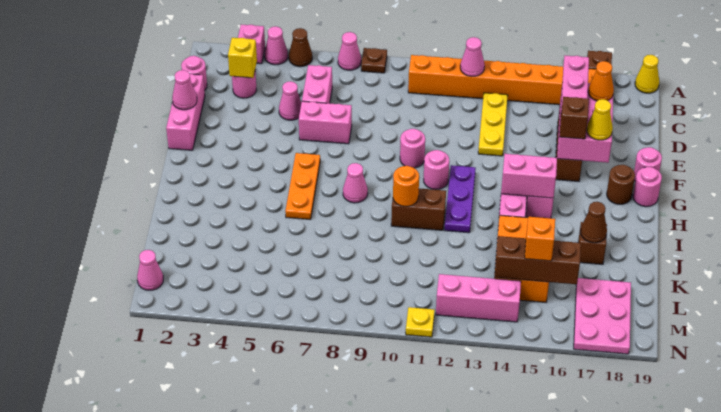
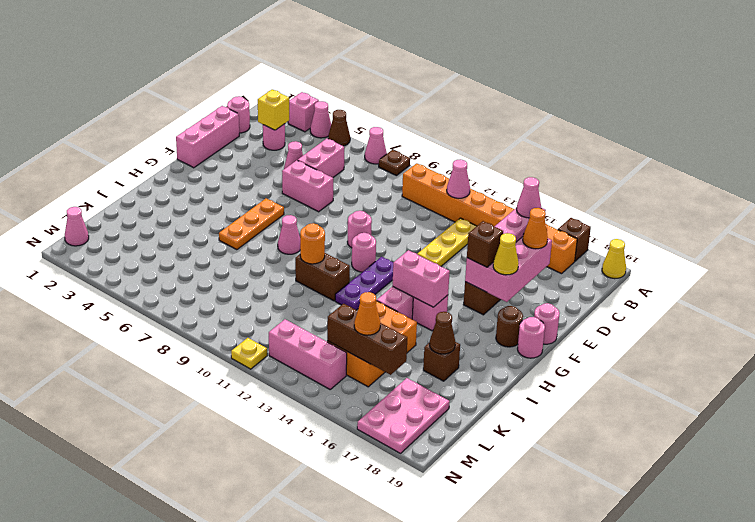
pink 1x1 cone [172,70,197,110] -> pink 1x1 cone moved to [517,177,541,218]
orange 1x1 brick [525,217,555,261] -> orange 1x1 cone [354,292,380,335]

